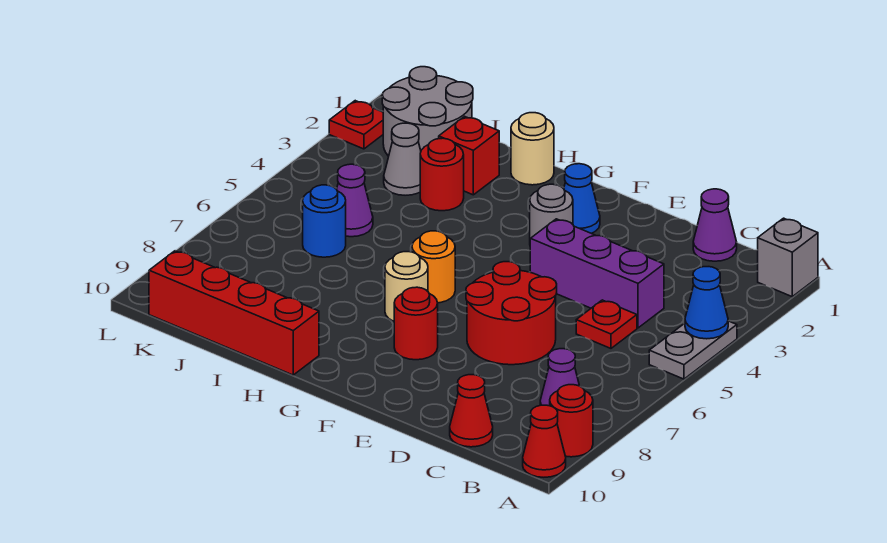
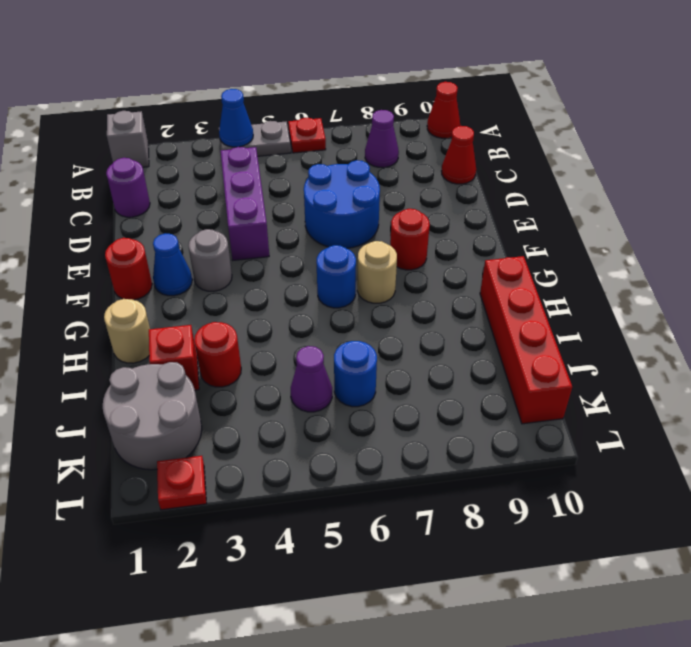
red 1x1 round brick [550,385,593,457] -> red 1x1 round brick moved to [105,238,152,300]
purple 1x1 cone [693,189,737,261] -> purple 1x1 round brick [106,158,150,217]
red 1x1 plate [576,300,637,348] -> red 1x1 plate moved to [288,118,326,153]
red 2x2 round brick [466,262,557,365] -> blue 2x2 round brick [304,160,380,248]
orange 1x1 round brick [412,231,455,303] -> blue 1x1 round brick [316,245,356,308]
grey 1x1 cone [384,123,421,195] -> none

